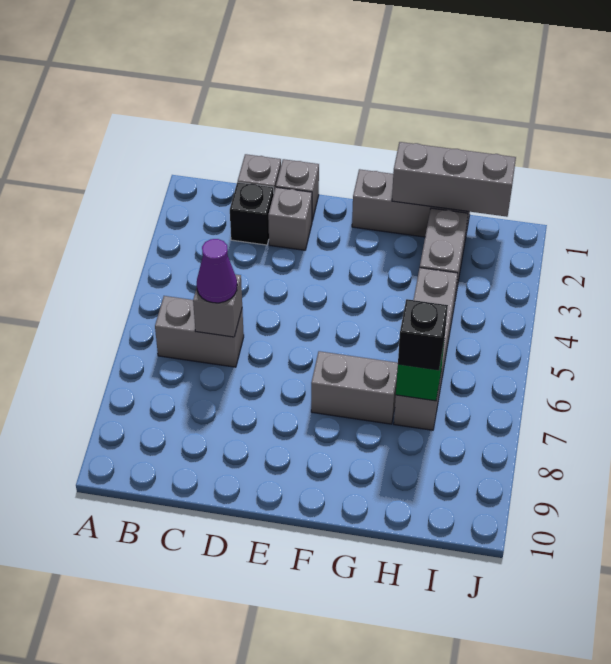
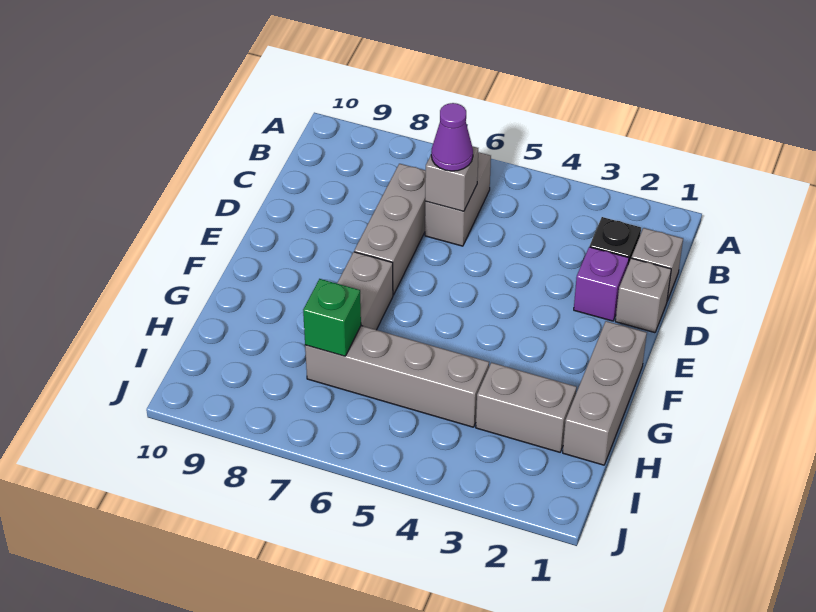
grey 1x1 brick [268,187,312,250] -> purple 1x1 brick [574,247,629,321]
grey 1x3 brick [392,142,516,217] -> grey 1x3 brick moved to [354,164,426,295]
black 1x1 brick [398,299,448,370] -> none

